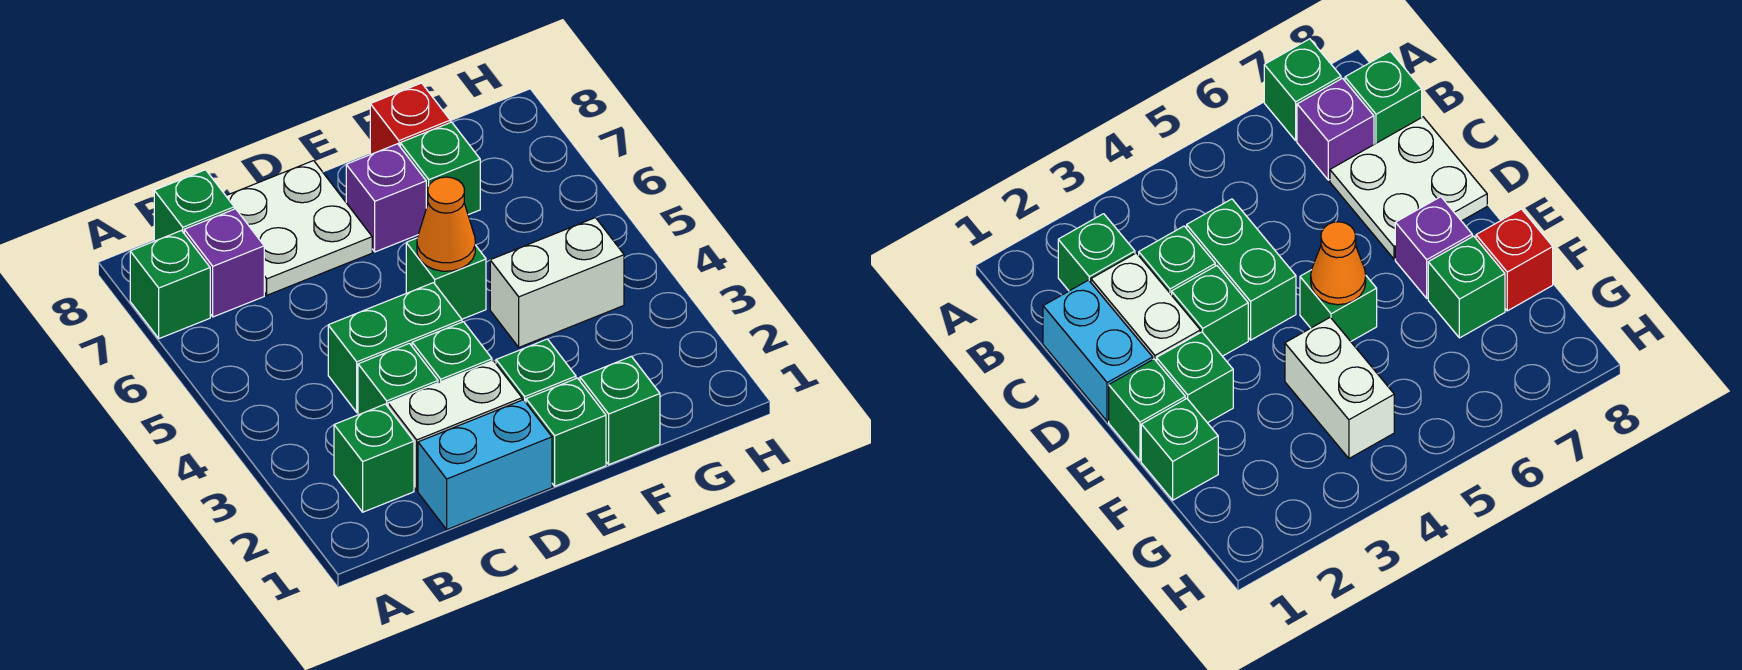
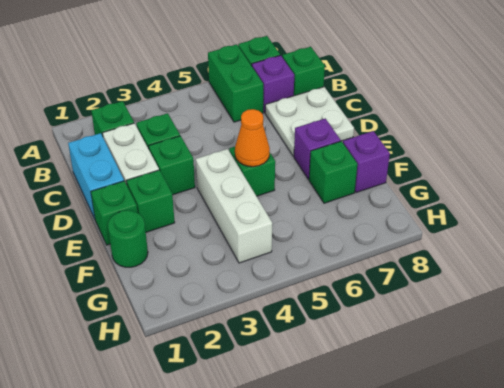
green 1x2 brick [328,283,462,412] -> green 1x2 brick moved to [208,44,263,122]
green 1x1 brick [580,356,660,464] -> green 1x1 round brick [108,210,148,267]
white 1x2 brick [490,218,624,347] -> white 1x3 brick [196,149,272,263]
red 1x1 brick [370,83,450,154] -> purple 1x1 brick [343,131,390,193]

